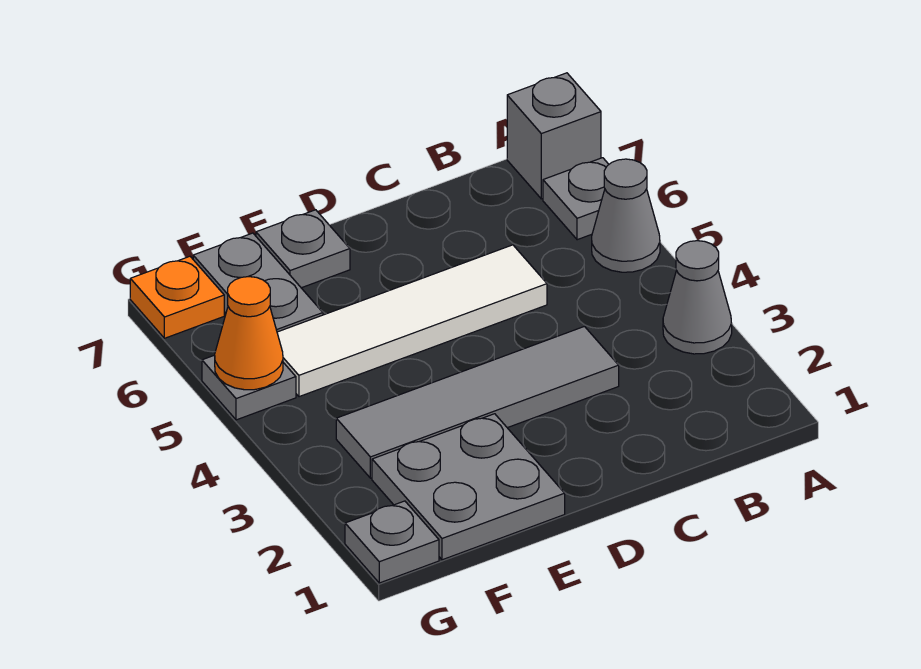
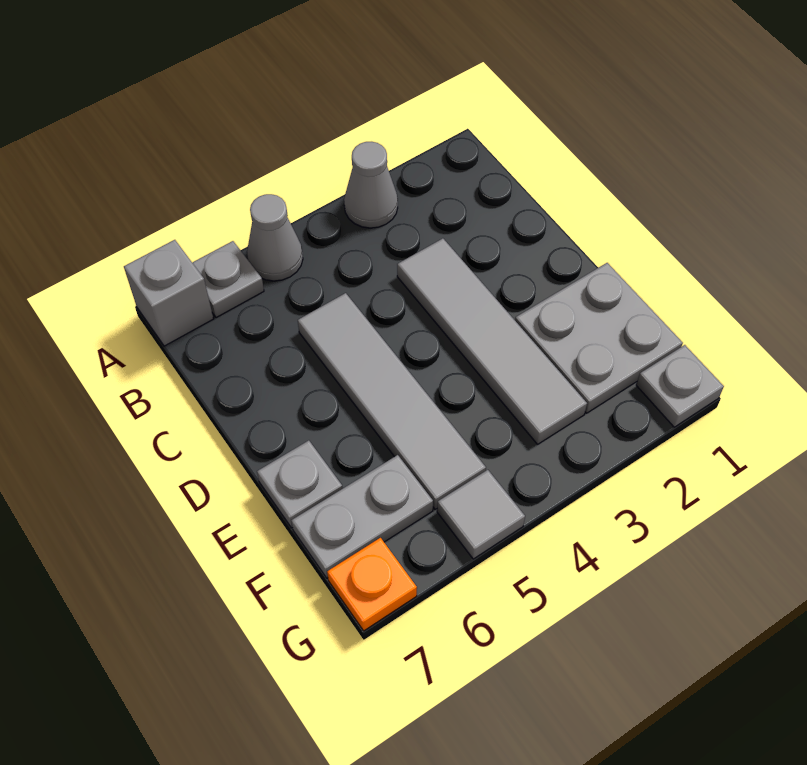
white 1x4 tile [277,245,547,397] -> grey 1x4 tile [298,293,486,509]
grey 1x1 plate [202,355,296,420] -> grey 1x1 tile [437,470,525,559]
orange 1x1 cone [215,277,283,390] -> none

